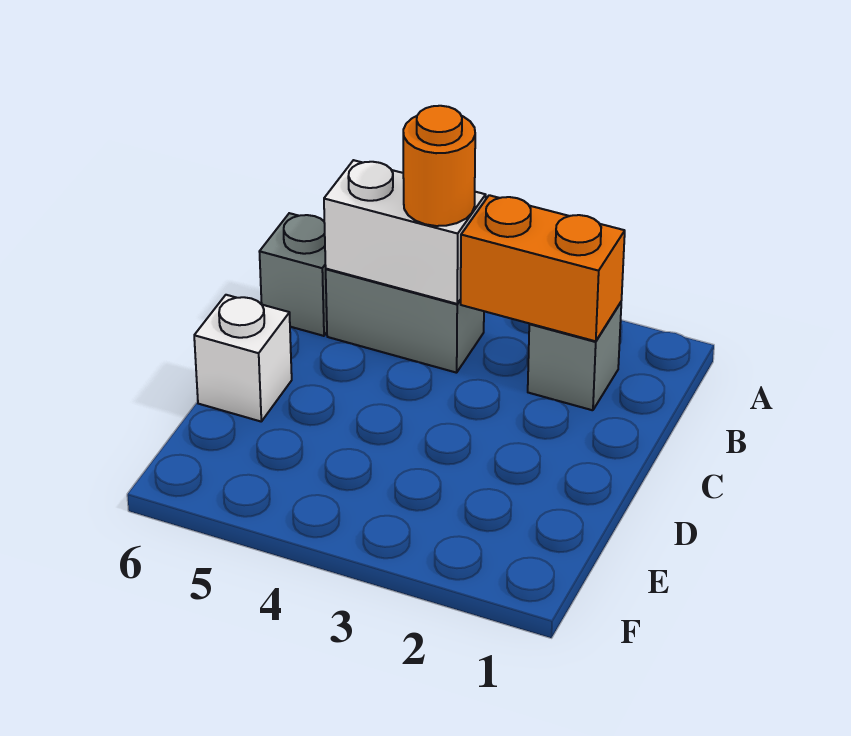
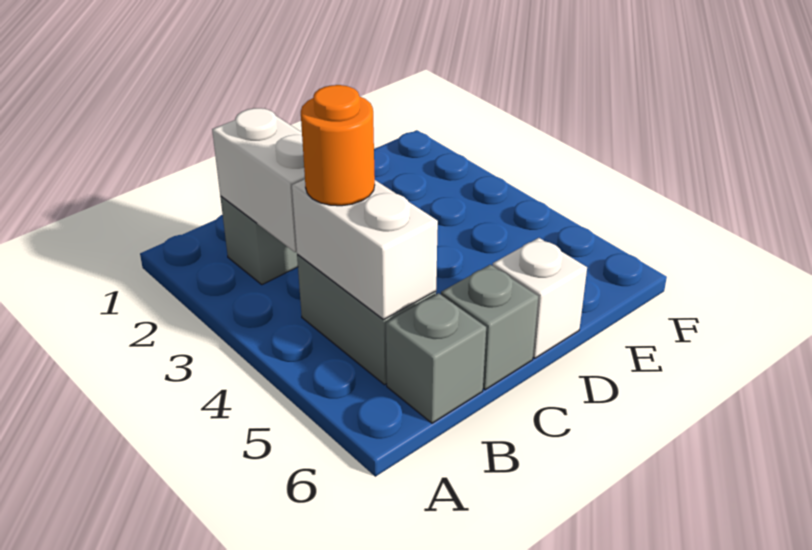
orange 1x2 brick [461,195,625,341] -> white 1x2 brick [212,108,305,252]
none -> grey 1x1 brick [441,265,539,390]

